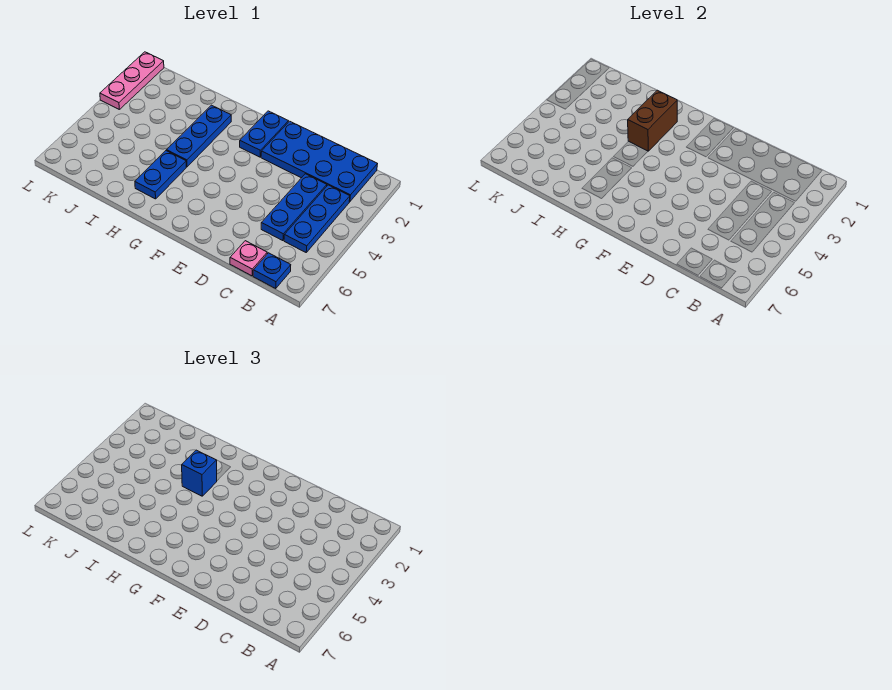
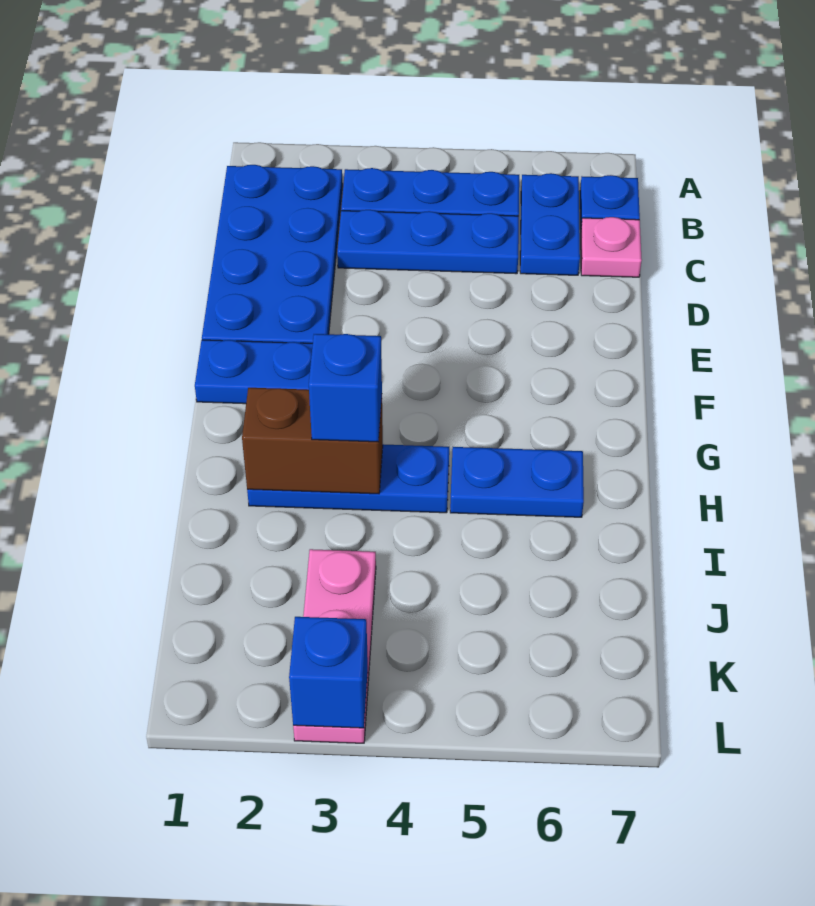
none -> blue 1x2 plate [520,173,580,275]
pink 1x3 plate [100,52,164,109] -> pink 1x3 plate turned to [293,549,376,743]
none -> blue 1x1 brick [289,617,368,728]

